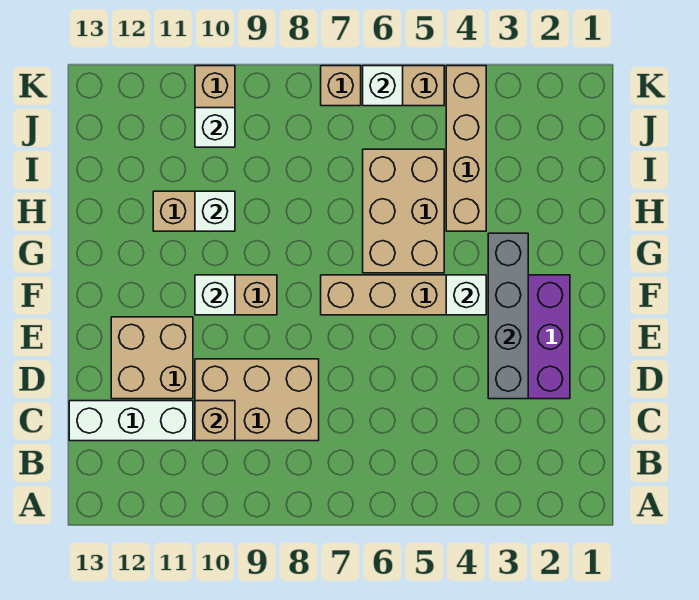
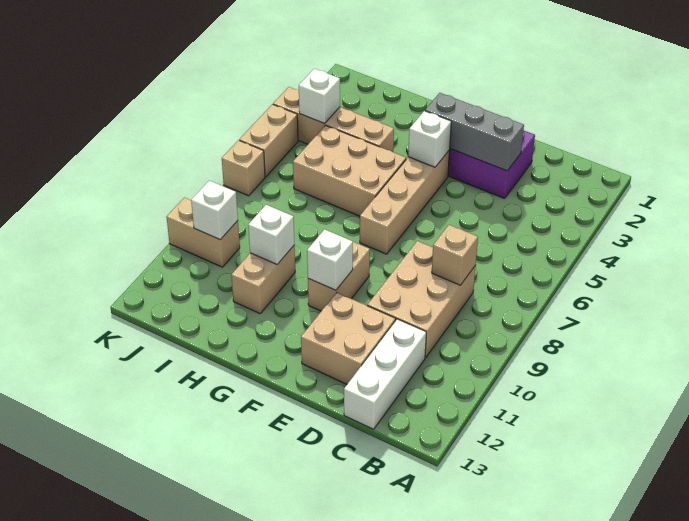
tan 1x1 brick [195,401,235,441] -> tan 1x1 brick moved to [432,225,478,285]
grey 1x4 brick [488,233,528,399] -> grey 1x3 brick [425,93,524,171]
white 1x1 brick [363,66,403,106] -> white 1x1 brick moved to [299,69,340,123]

